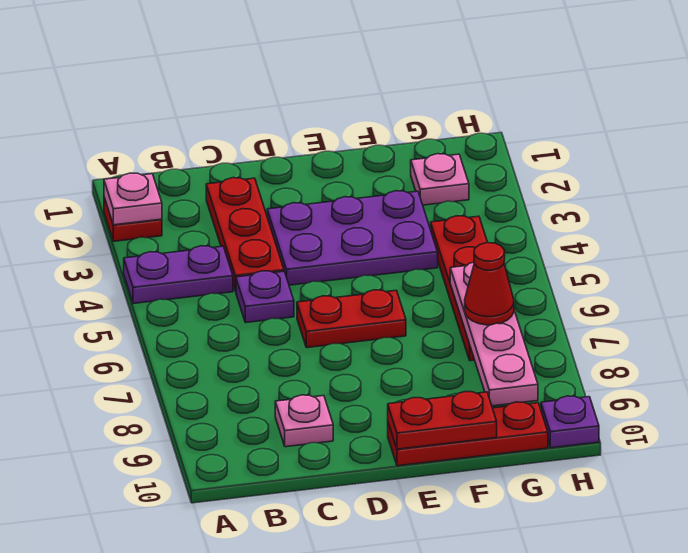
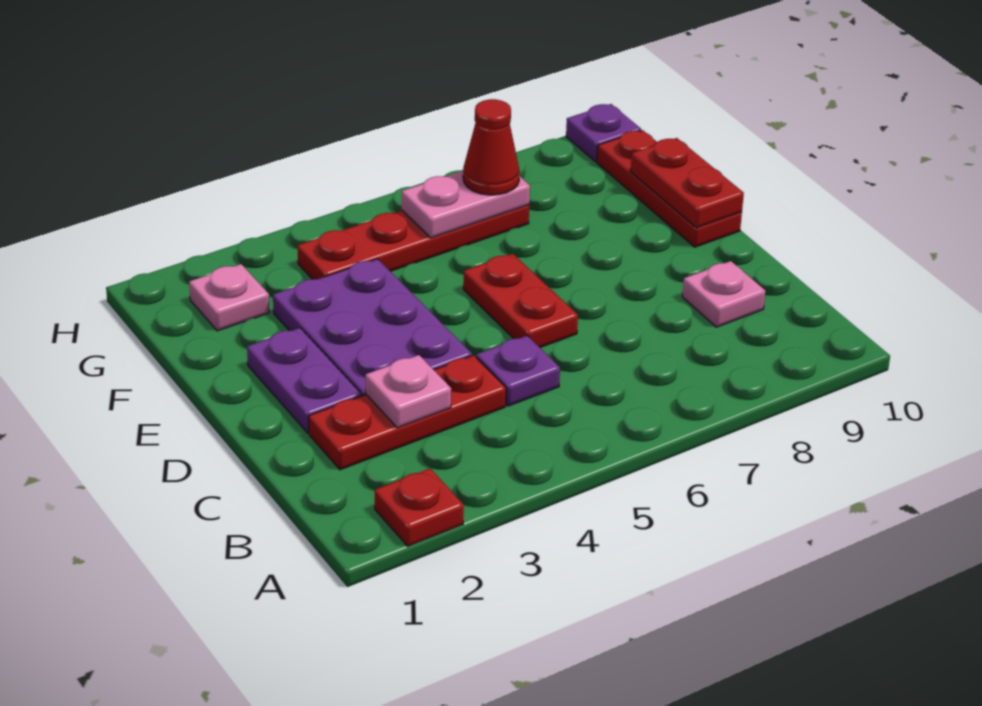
pink 1x1 plate [104,173,162,225] -> pink 1x1 plate moved to [366,355,451,428]
purple 1x2 plate [124,246,233,304] -> purple 1x2 plate moved to [247,328,361,433]
pink 1x4 plate [450,262,538,406] -> pink 1x2 plate [402,171,530,238]

